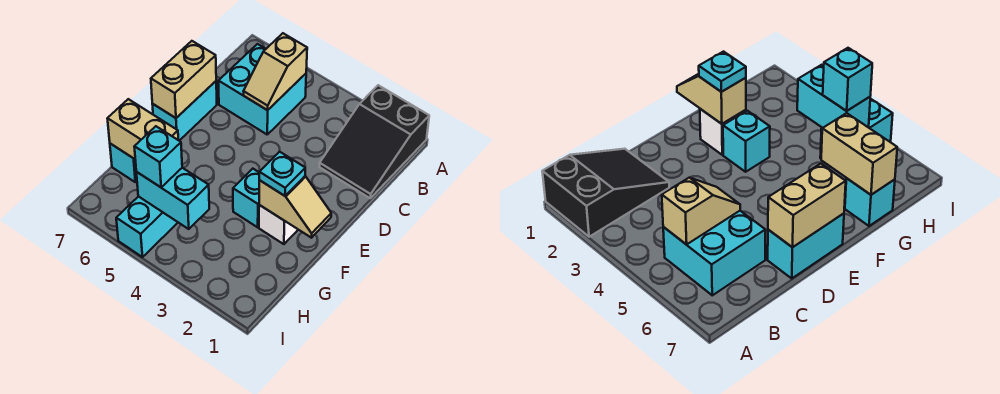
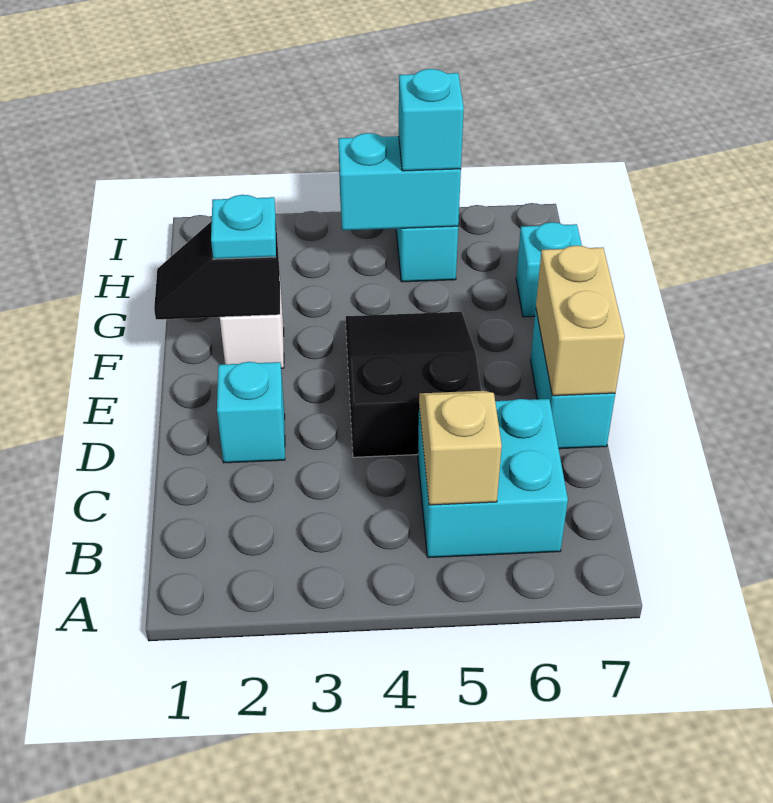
black 2x3 slope [319,85,429,198] -> black 2x3 slope moved to [346,312,481,457]
tan 1x2 slope [259,176,331,238] -> black 1x2 slope [154,221,280,319]
cyan 1x1 brick [233,169,259,227] -> cyan 1x1 brick moved to [217,362,285,463]
tan 1x2 brick [107,99,178,159] -> none

